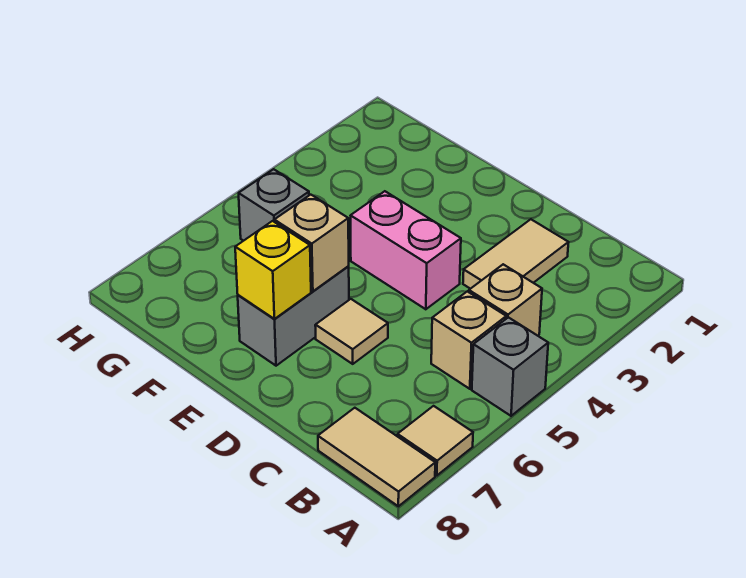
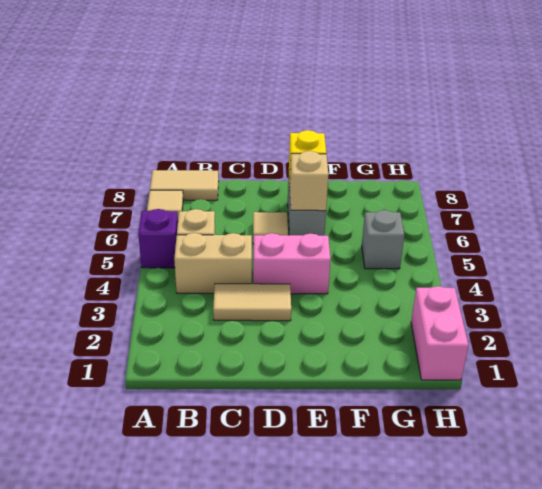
grey 1x1 brick [472,317,548,416] -> purple 1x1 brick [138,209,178,268]
tan 1x1 brick [469,264,542,336] -> tan 1x2 brick [174,233,252,293]
tan 1x2 tile [463,219,569,289] -> tan 1x2 tile turned to [213,284,291,321]
none -> pink 1x2 brick [411,286,468,380]

